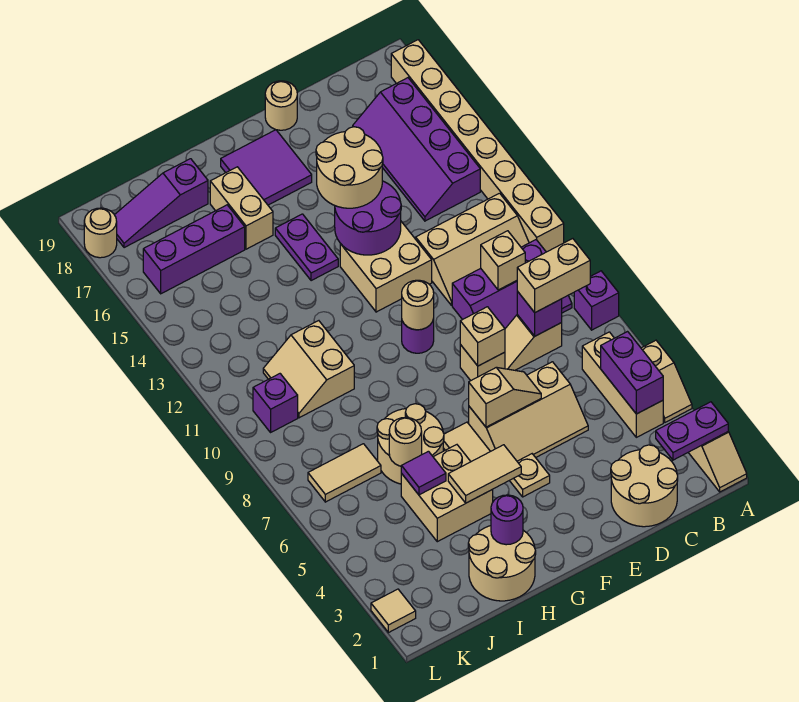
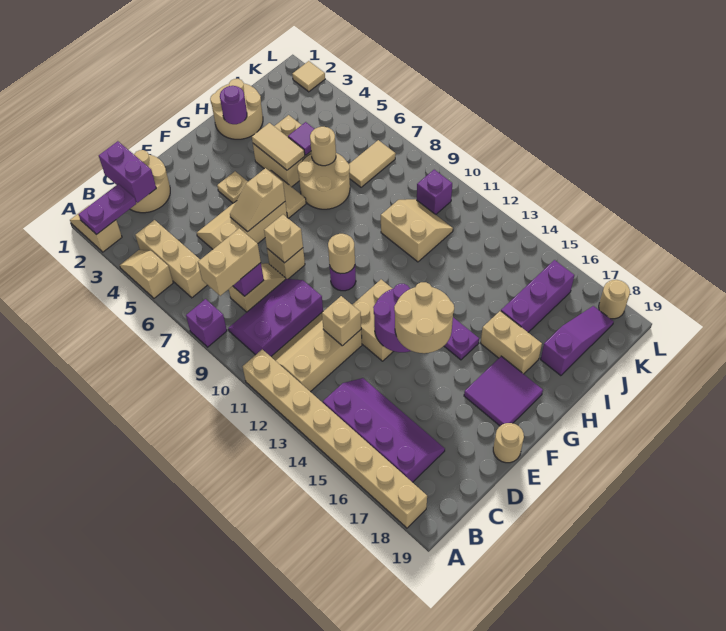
purple 1x2 brick [601,332,663,414] -> purple 1x2 brick moved to [99,141,156,203]
tan 1x1 brick [481,231,525,290] -> tan 1x1 brick moved to [322,296,361,346]
tan 1x2 tile [448,445,521,503] -> tan 1x2 tile turned to [252,123,305,170]

